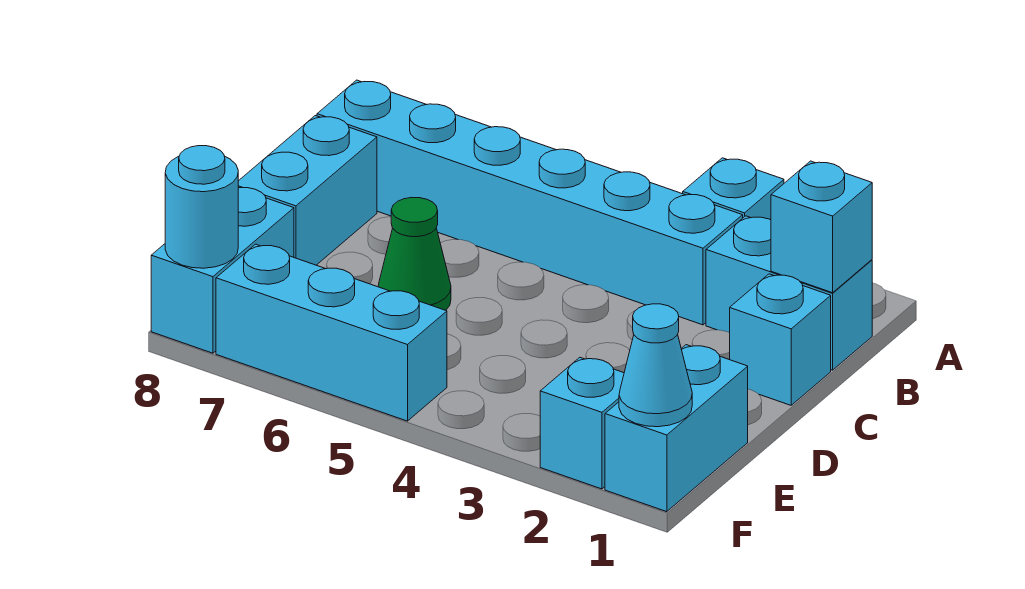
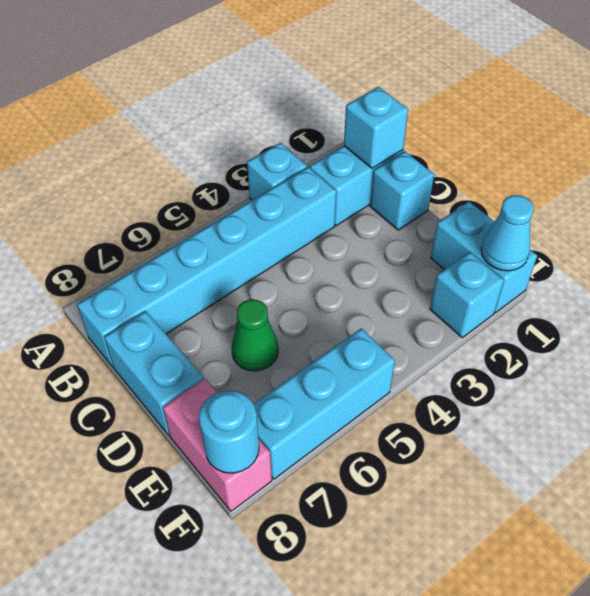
cyan 1x2 brick [151,188,294,353] -> pink 1x2 brick [163,379,272,511]

